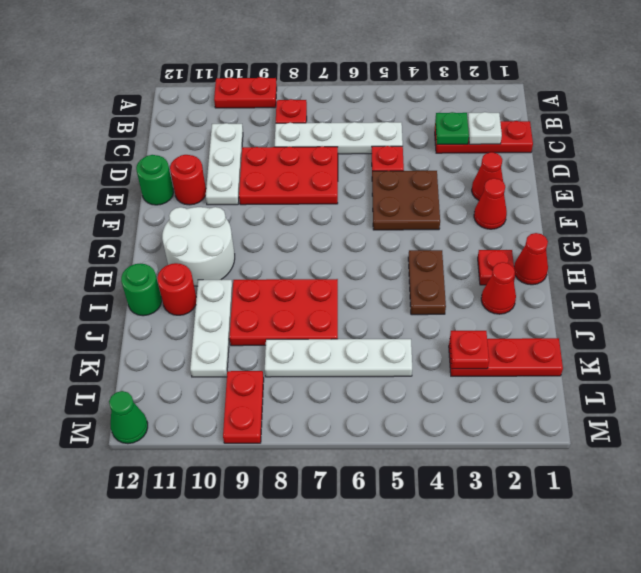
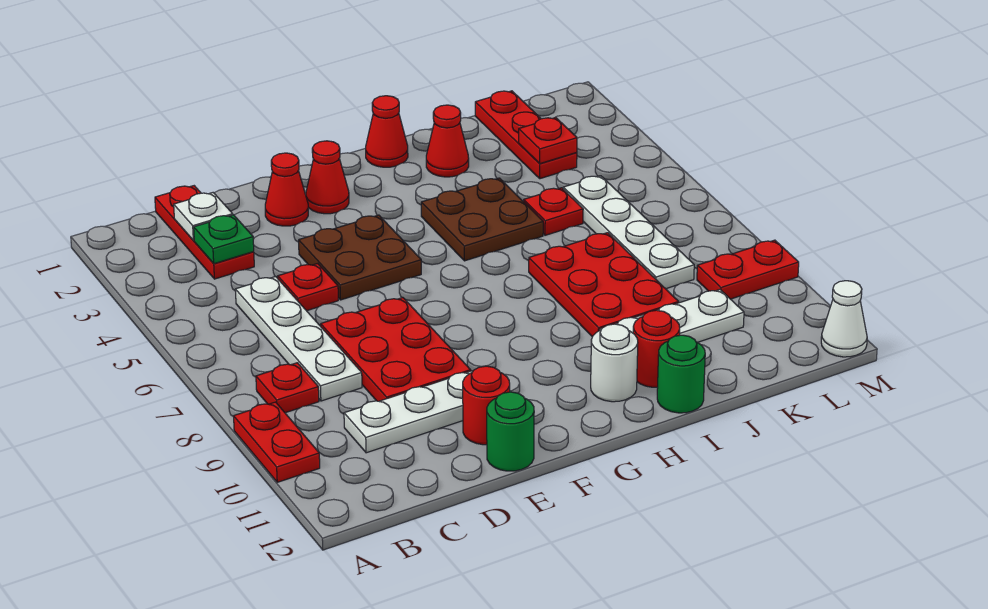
white 2x2 round brick [162,207,235,286] -> white 1x1 round brick [591,324,638,402]
red 1x1 plate [478,250,515,285] -> red 1x1 plate moved to [524,188,583,235]
brown 1x2 plate [408,250,446,315] -> brown 2x2 plate [421,178,543,261]
green 1x1 cone [109,391,148,444] -> white 1x1 cone [821,281,867,357]

